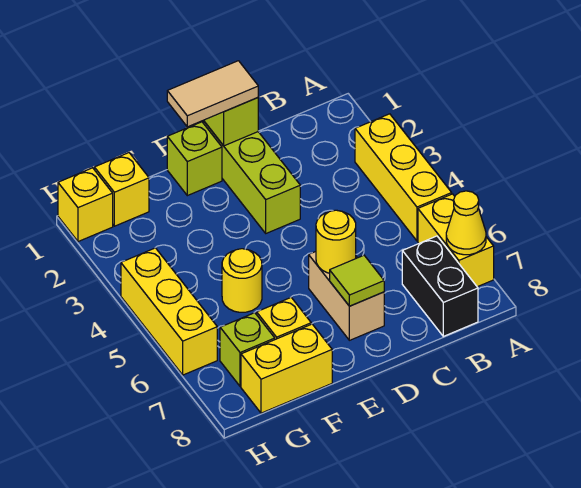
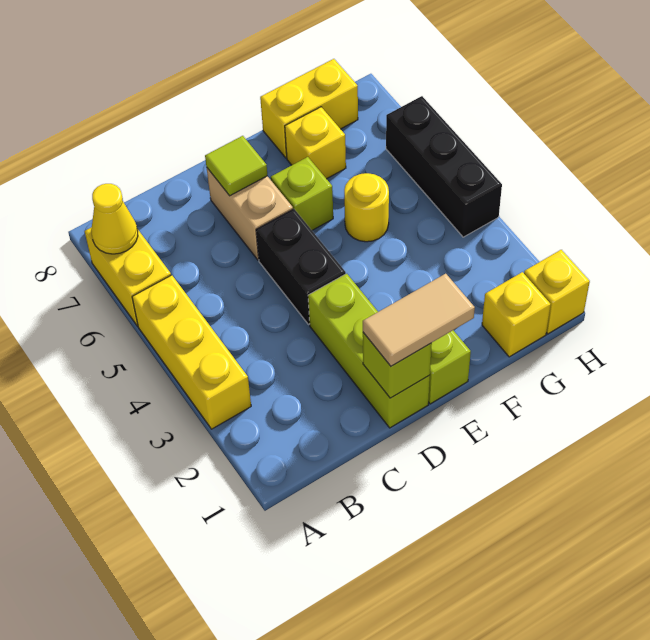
black 1x2 brick [402,236,478,336] -> black 1x2 brick moved to [256,209,346,324]
yellow 1x1 round brick [316,210,356,273] -> none
lime 1x1 brick [220,313,275,386] -> lime 1x1 brick moved to [271,157,333,230]
yellow 1x3 brick [121,248,217,375] -> black 1x3 brick [386,96,502,237]

